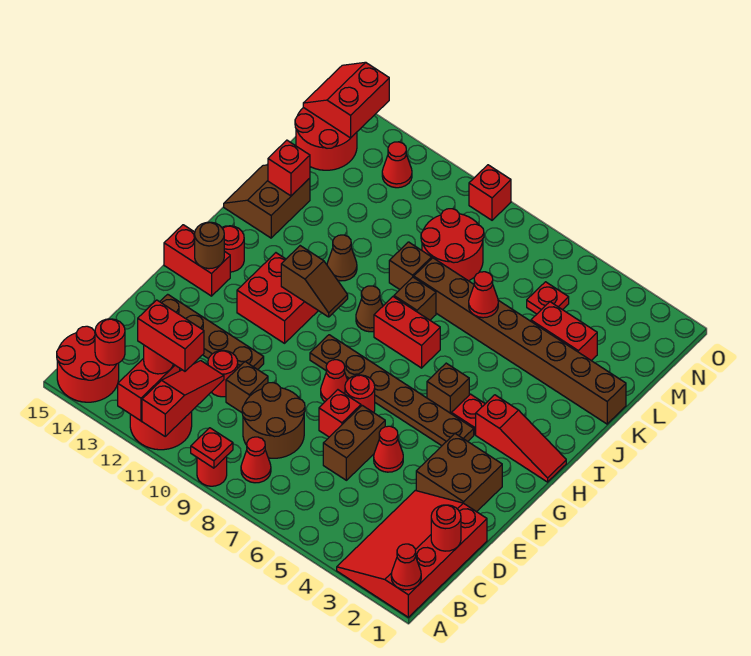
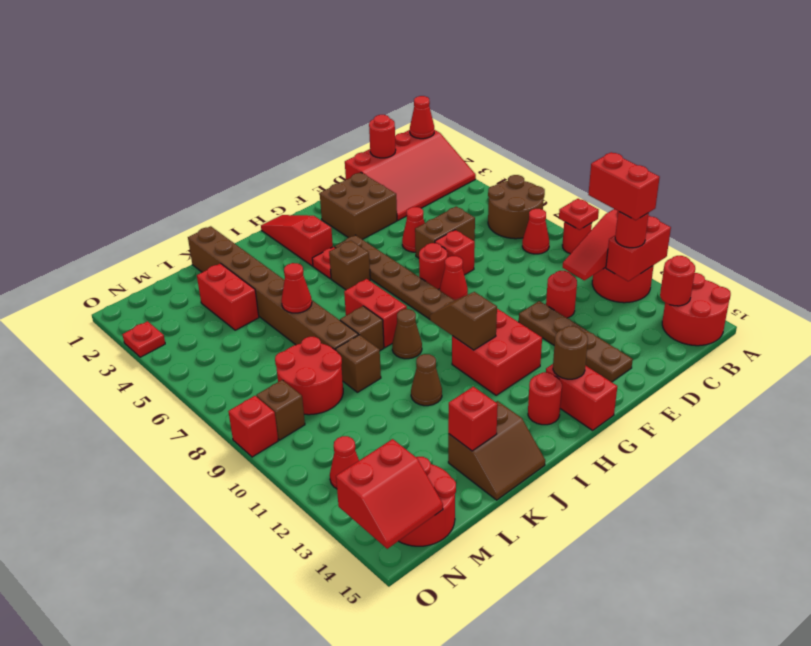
brown 2x2 round brick [242,383,305,458] -> brown 2x2 round brick moved to [488,175,545,239]
brown 1x1 brick [226,362,268,412] -> brown 1x1 brick moved to [256,380,305,440]
red 1x1 plate [527,282,569,314] -> red 1x1 plate moved to [122,321,165,357]

